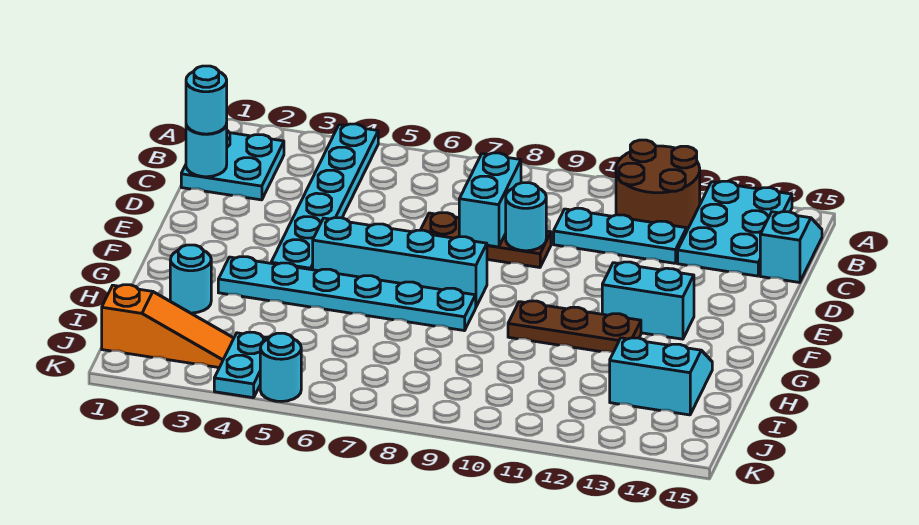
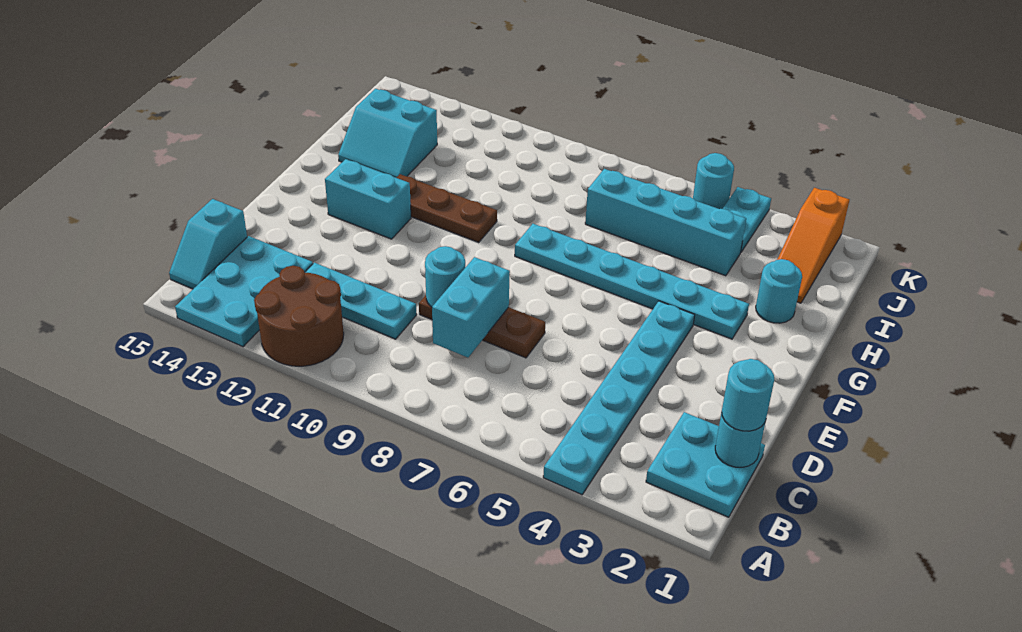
cyan 1x4 brick [313,218,487,307] -> cyan 1x4 brick moved to [585,169,746,276]
orange 1x3 slope [102,285,234,368] -> orange 1x3 slope turned to [777,188,849,303]

